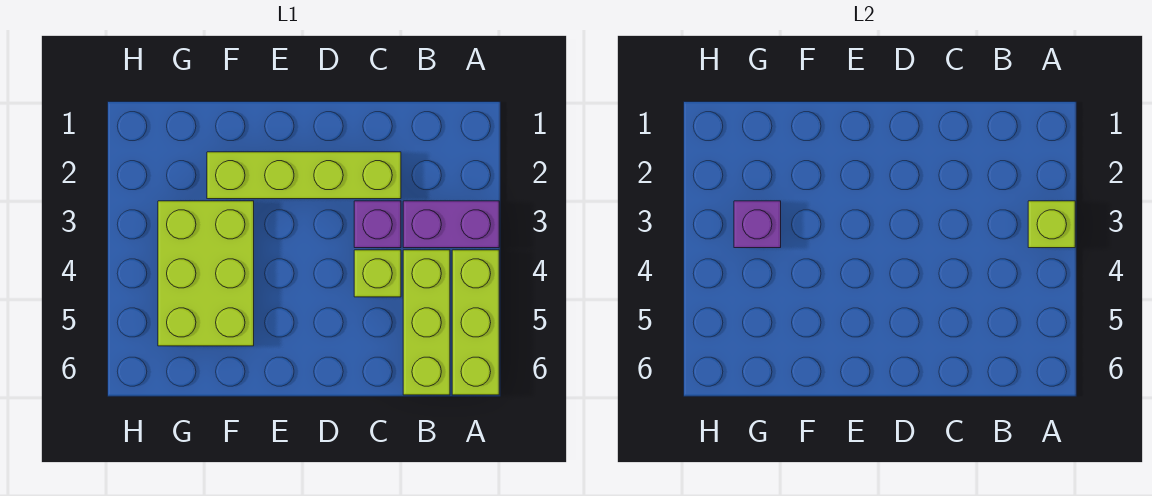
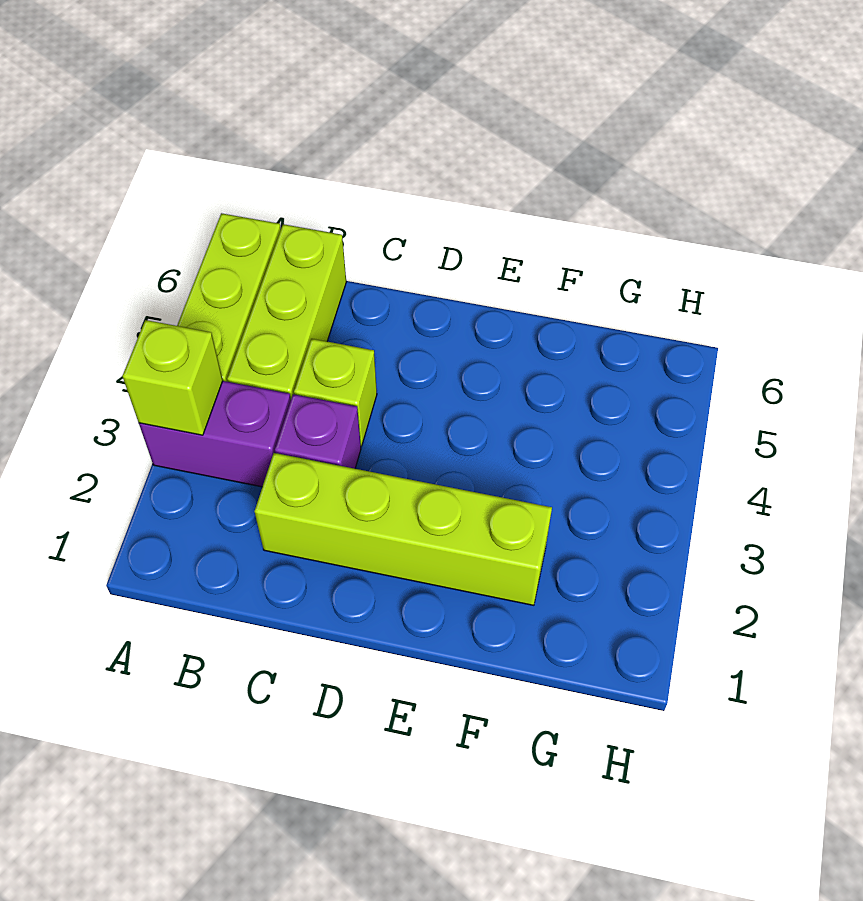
lime 2x3 brick [158,201,254,346] -> none
purple 1x1 brick [734,201,781,248] -> none

